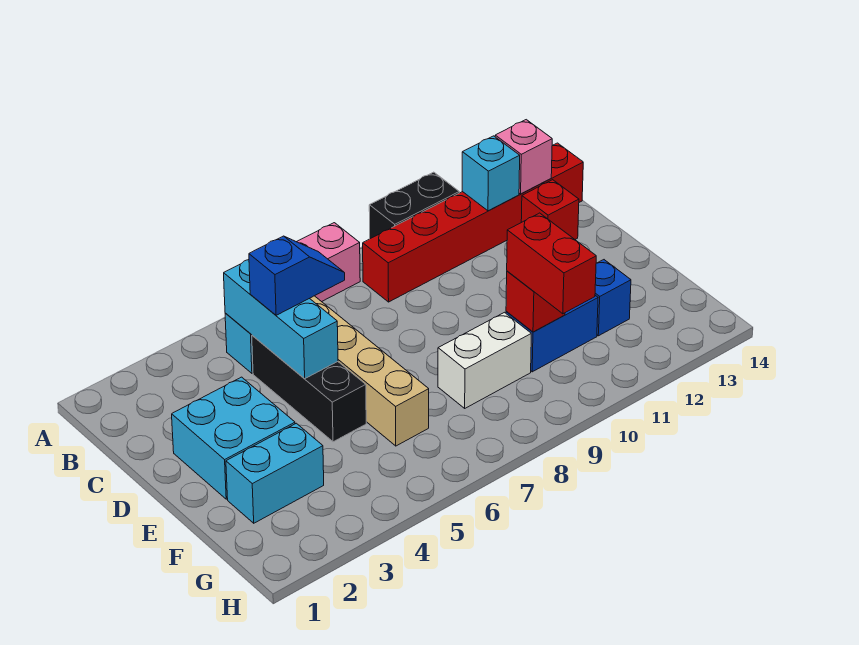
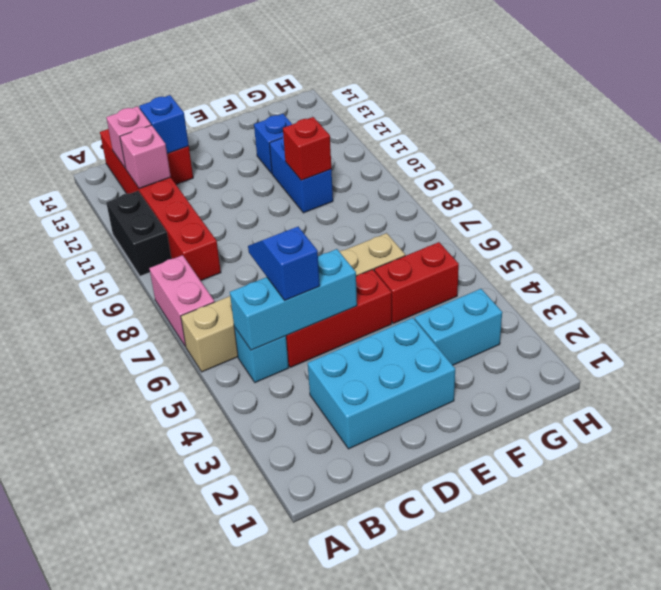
cyan 1x1 brick [462,136,520,211] -> pink 1x1 brick [120,125,171,189]
black 1x3 brick [252,335,366,442] -> red 1x3 brick [286,269,392,367]
none -> blue 1x1 brick [139,95,189,154]
cyan 2x2 brick [172,377,295,499] -> cyan 2x3 brick [308,318,455,449]
cyan 1x2 brick [226,423,324,523] -> cyan 1x2 brick turned to [415,289,502,365]
white 1x2 brick [438,312,531,408] -> none
red 1x2 brick [507,213,596,314] -> red 1x2 brick moved to [374,242,459,323]

